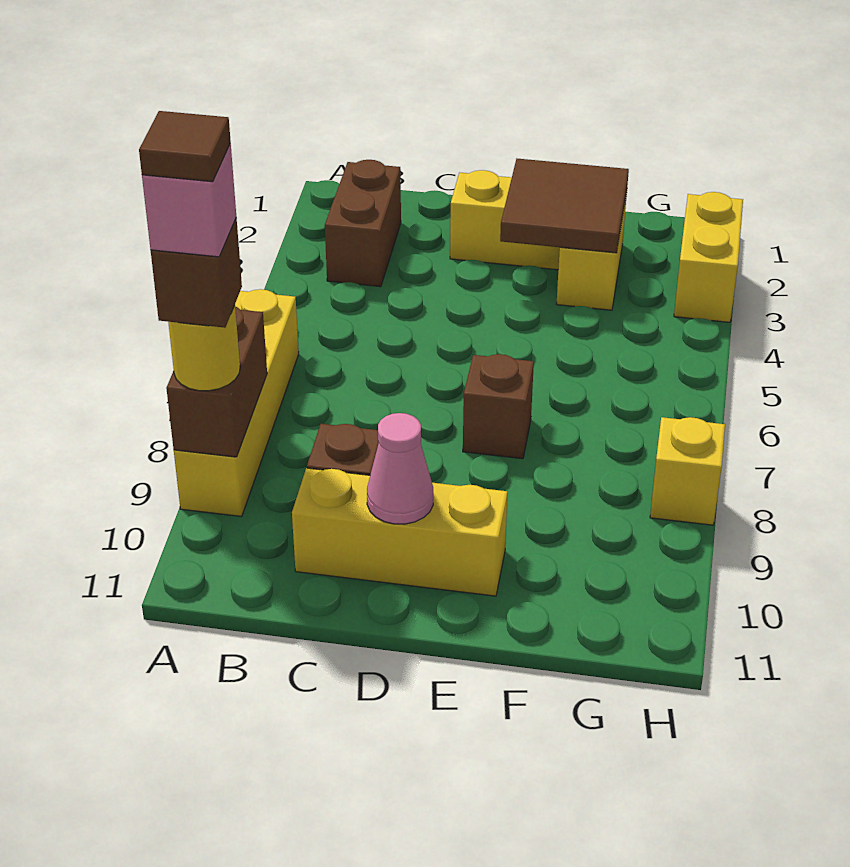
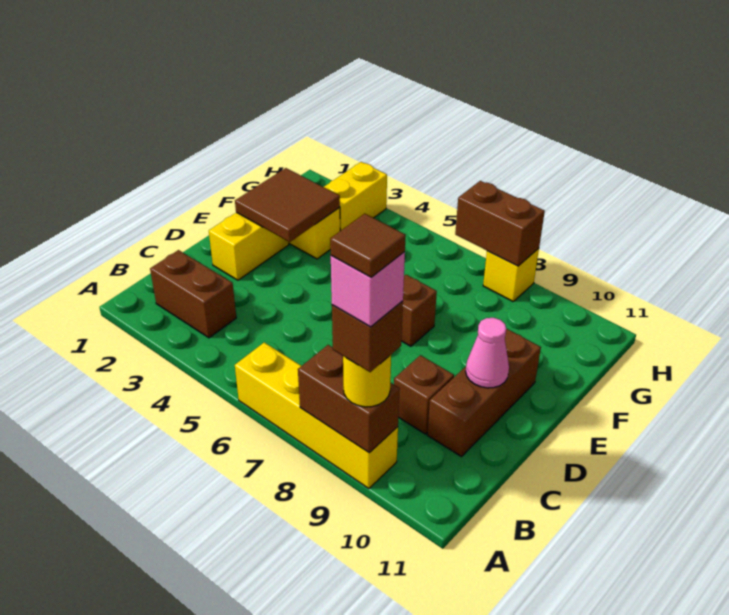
yellow 1x3 brick [292,468,507,596] -> brown 1x3 brick [427,329,541,457]
yellow 1x2 brick [674,192,743,322] -> yellow 1x2 brick turned to [324,162,387,231]
none -> brown 1x2 brick [455,181,545,266]

